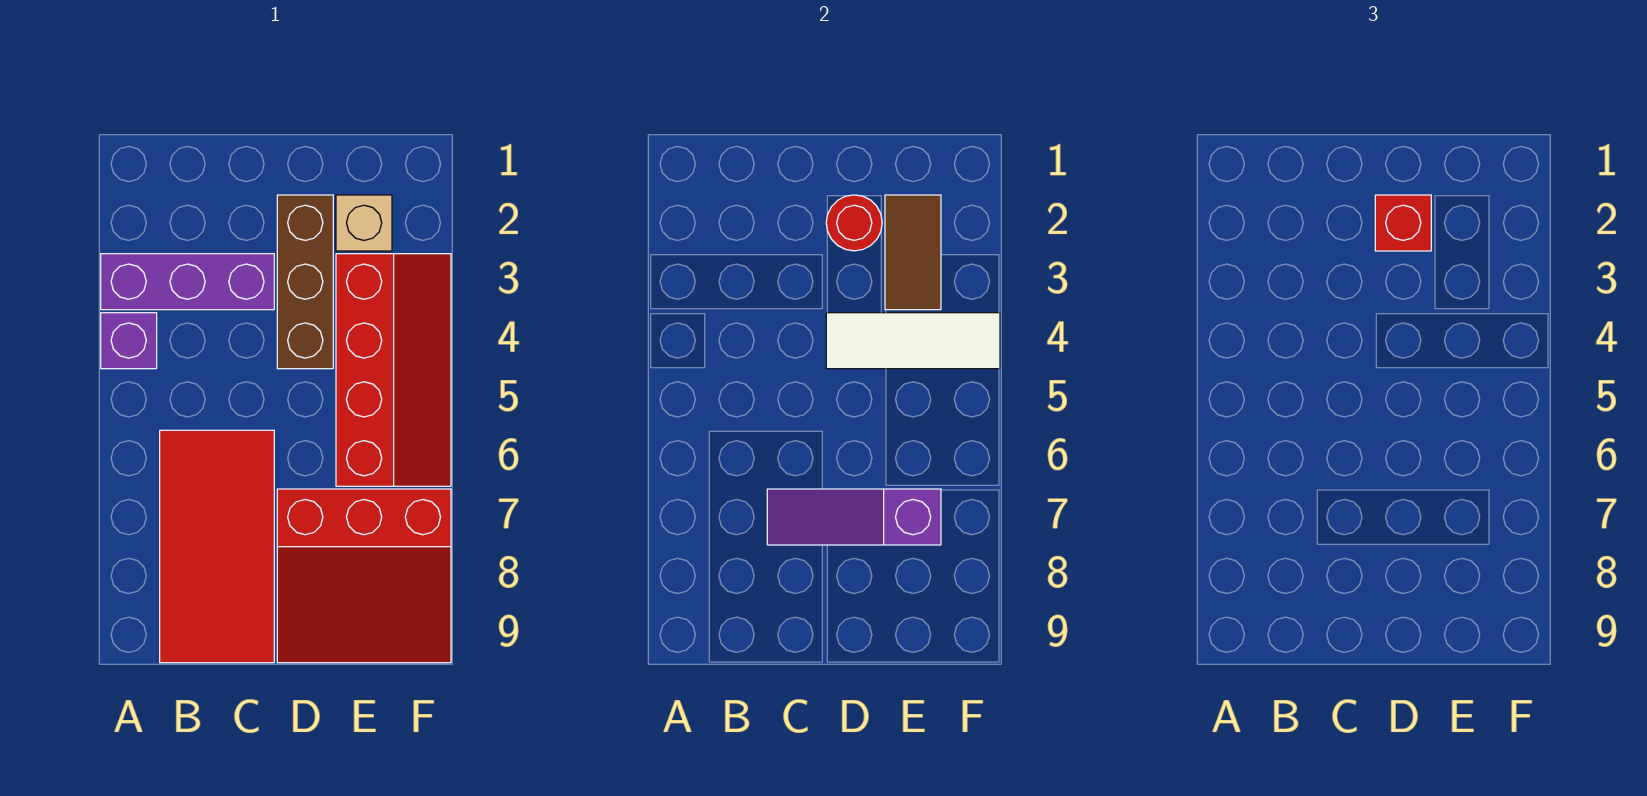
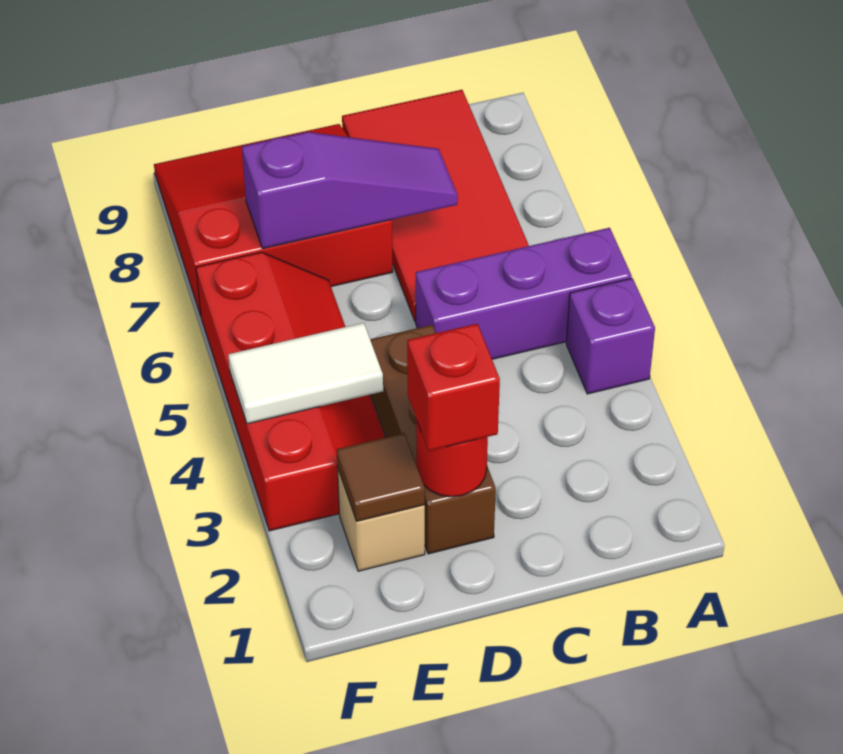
purple 1x3 brick [101,254,274,310] -> purple 1x3 brick moved to [416,228,632,359]
white 1x3 tile [826,313,1000,369] -> white 1x2 tile [228,323,383,424]
brown 1x2 tile [885,195,941,310] -> brown 1x1 tile [337,433,425,521]
red 2x4 slope [336,254,451,486] -> red 2x4 slope turned to [196,252,385,531]

